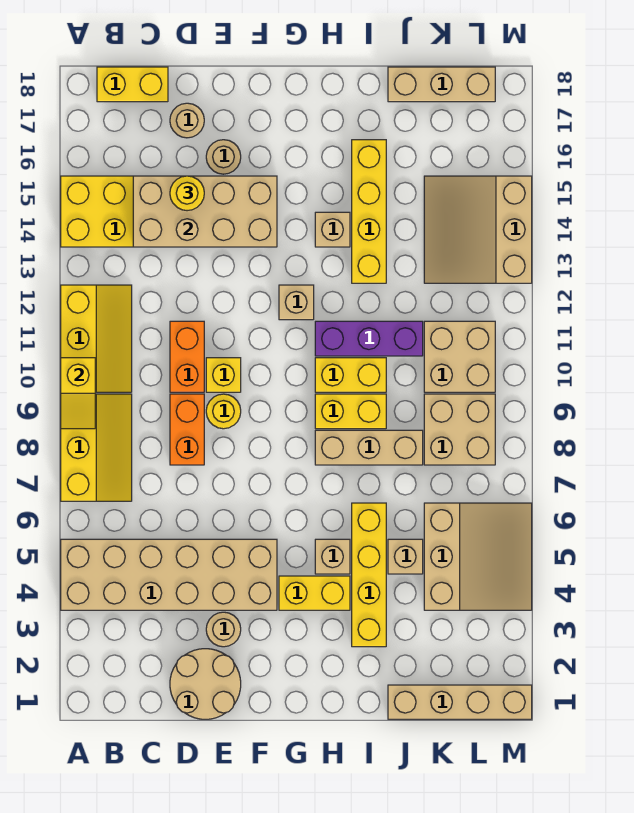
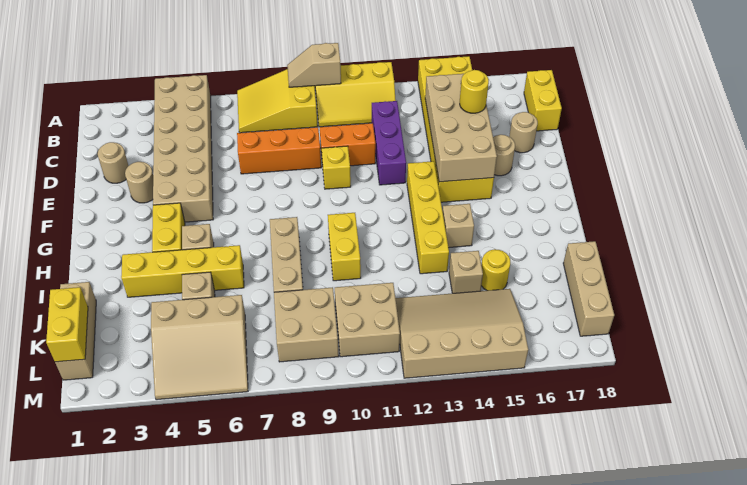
yellow 2x3 slope [61,394,132,501] -> yellow 2x3 slope turned to [237,69,318,133]
yellow 1x2 slope [61,358,95,429] -> tan 1x2 slope [287,43,341,87]
tan 2x2 round brick [170,649,241,719] -> tan 1x1 round brick [98,142,128,183]
orange 1x2 brick [170,394,204,465] -> orange 1x3 brick [237,127,321,174]
yellow 1x1 round brick [206,394,241,429] -> yellow 1x1 round brick moved to [481,249,510,291]
tan 1x1 brick [279,285,314,320] -> tan 1x1 brick moved to [449,251,483,293]
yellow 1x2 brick [315,394,386,429] -> yellow 1x2 brick moved to [46,287,88,362]
purple 1x3 brick [315,321,423,356] -> purple 1x3 brick moved to [372,101,406,185]
yellow 1x4 brick [352,140,386,283] -> yellow 1x4 brick turned to [407,161,449,274]
tan 1x4 brick [388,685,532,719] -> tan 1x3 brick [55,282,96,380]
tan 3x3 slope [424,176,532,283] -> tan 3x4 slope [395,289,528,378]

